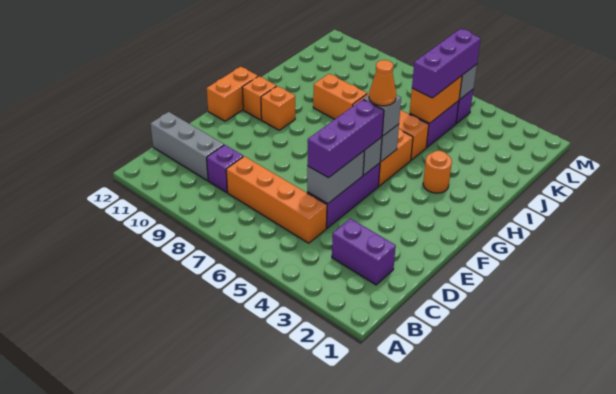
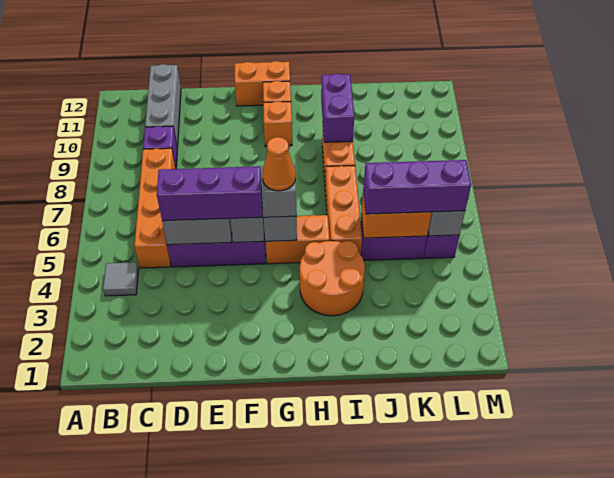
none -> grey 1x1 tile [103,262,139,296]
purple 1x2 brick [332,219,396,285] -> purple 1x2 brick moved to [321,74,354,142]
orange 1x1 round brick [423,151,452,193] -> orange 2x2 round brick [300,241,365,316]

